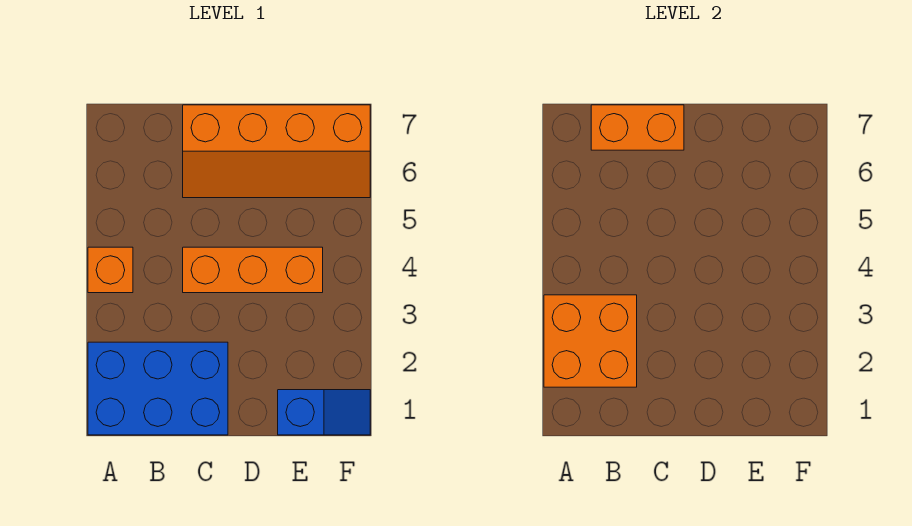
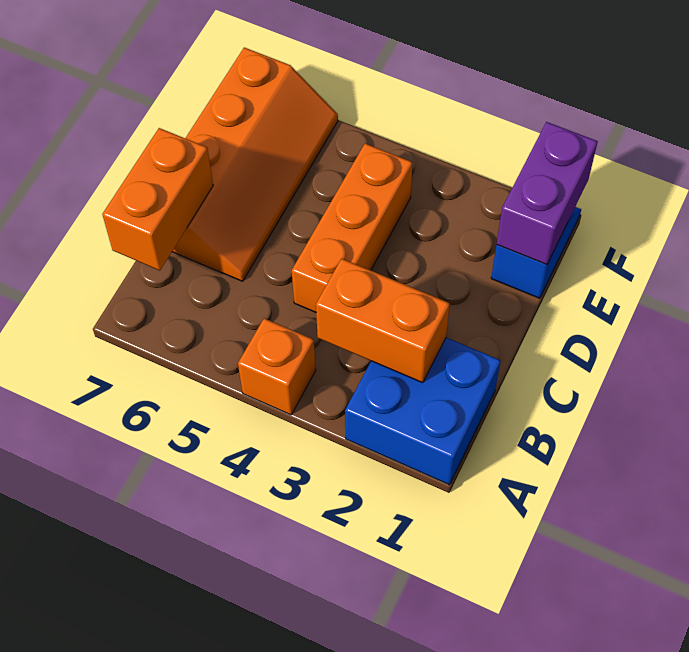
blue 2x3 brick [88,342,228,435] -> blue 2x2 brick [345,338,501,485]
orange 2x2 brick [544,295,637,387] -> orange 1x2 brick [316,259,450,383]
none -> purple 1x2 brick [497,122,598,265]

